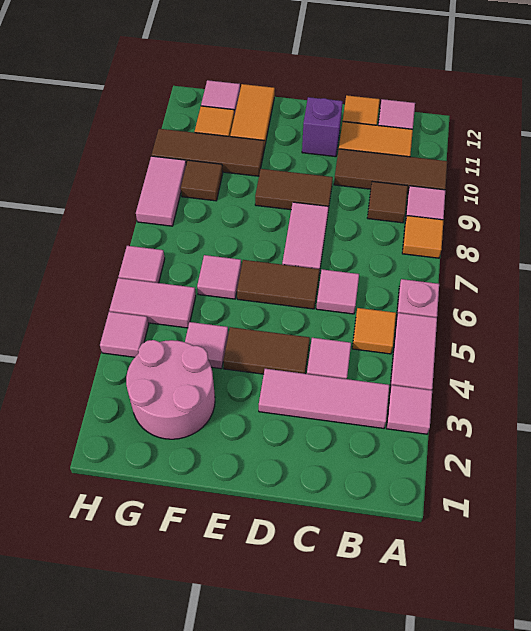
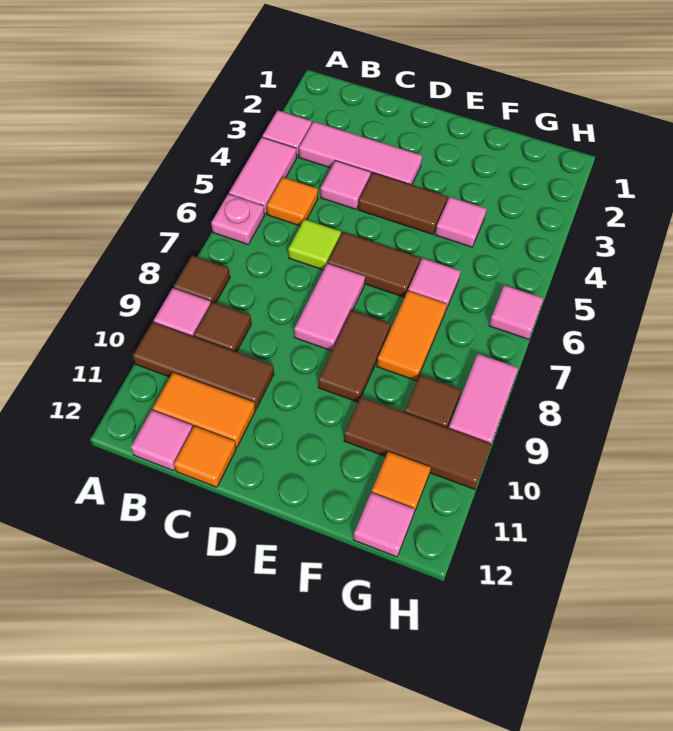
orange 1x1 tile [402,216,443,258] -> brown 1x1 tile [174,256,230,303]
pink 1x1 tile [316,269,359,314] -> lime 1x1 tile [288,219,341,270]
brown 1x2 tile [255,169,333,210] -> brown 1x2 tile turned to [318,310,391,402]
purple 1x1 brick [302,97,343,157] -> none
pink 2x2 round brick [126,340,215,439] -> none
orange 1x2 tile [230,84,275,148] -> orange 1x2 tile moved to [377,291,447,381]
pink 1x2 tile [109,278,196,328] -> none
pink 1x1 tile [100,312,149,357] -> none

